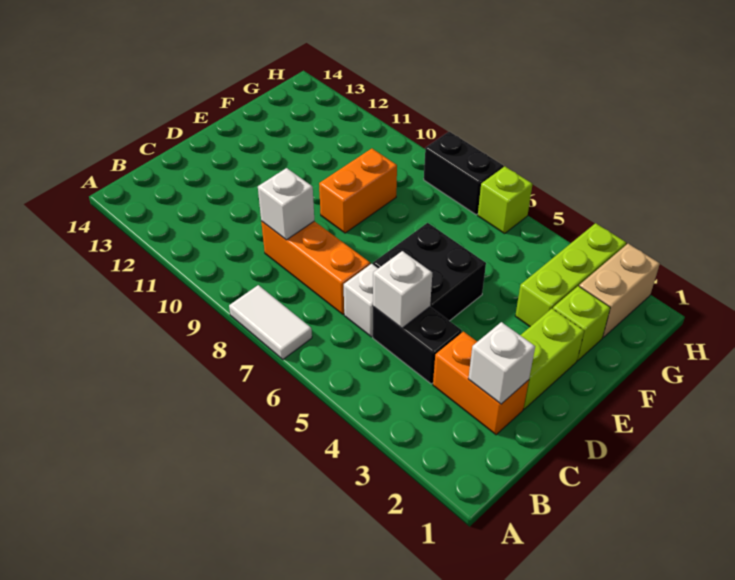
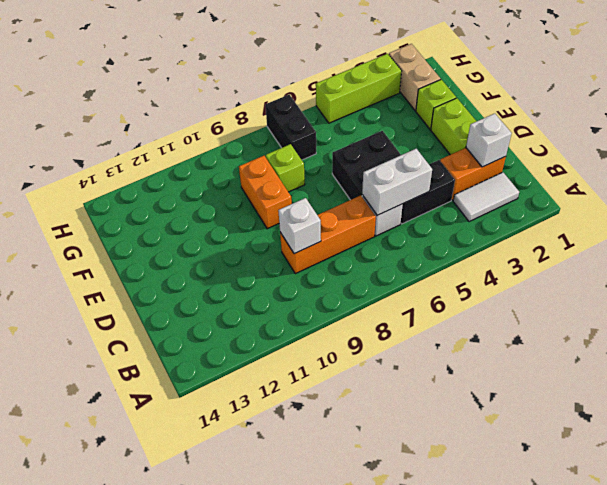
white 1x2 tile [229,285,312,359] -> white 1x2 tile moved to [453,172,519,222]
white 1x1 brick [373,251,432,328] -> white 1x2 brick [362,149,432,215]
lime 1x3 brick [515,223,626,327] -> lime 1x3 brick turned to [316,54,401,123]
lime 1x1 brick [478,166,532,234] -> lime 1x1 brick moved to [266,144,305,192]
black 1x2 brick [424,132,503,215] -> black 1x2 brick turned to [265,94,316,160]

